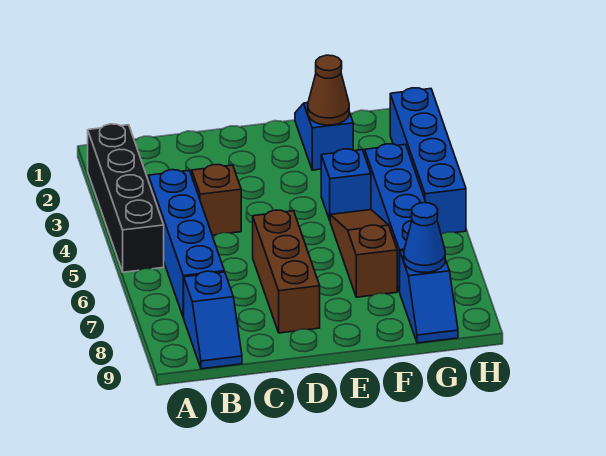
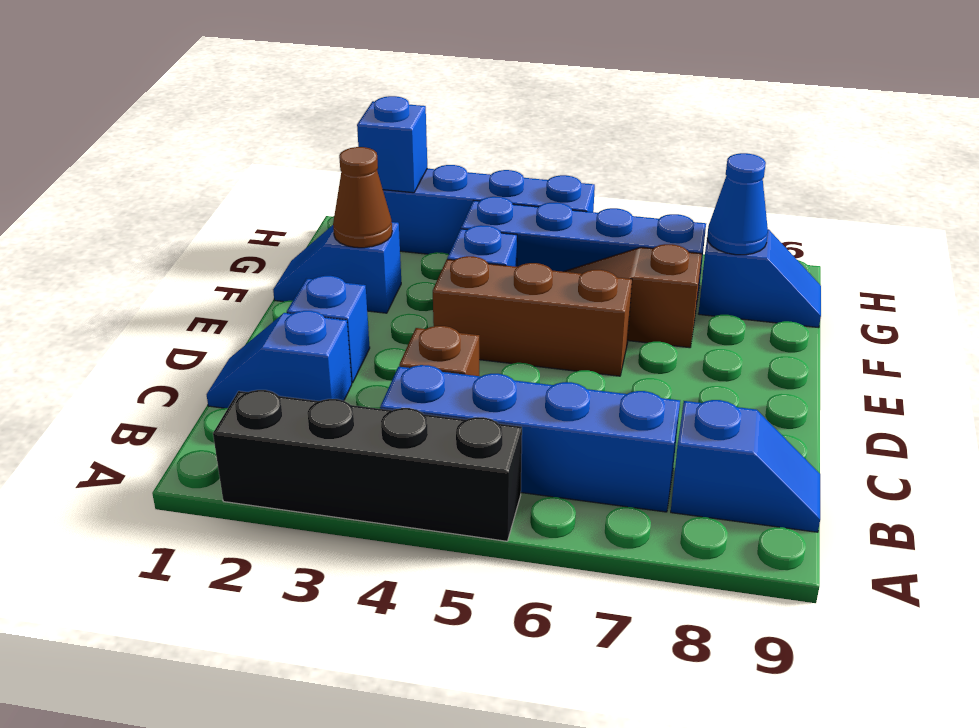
none -> blue 1x2 slope [207,311,352,408]
none -> blue 1x1 brick [287,276,370,383]
brown 1x3 brick [253,210,320,333] -> brown 1x3 brick moved to [433,256,632,376]
none -> blue 1x1 brick [357,96,427,193]

